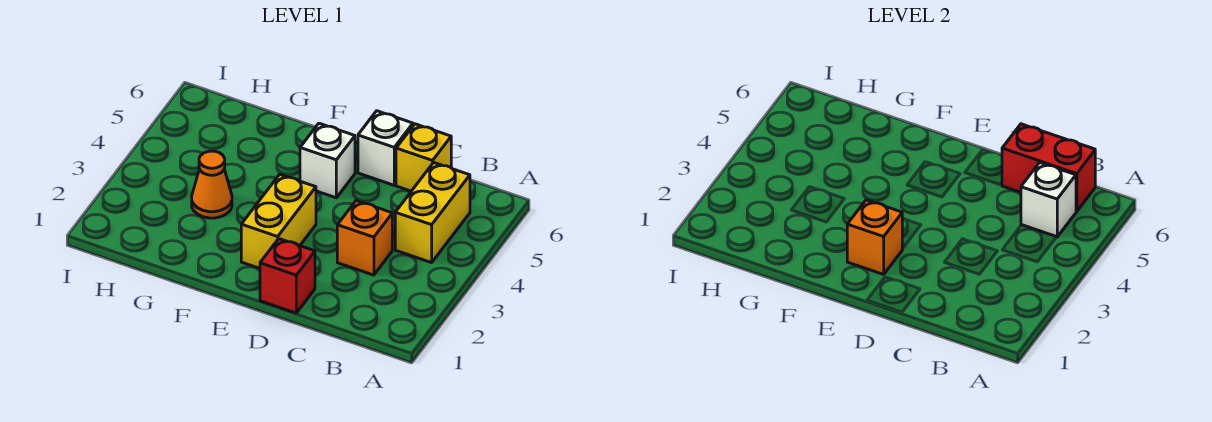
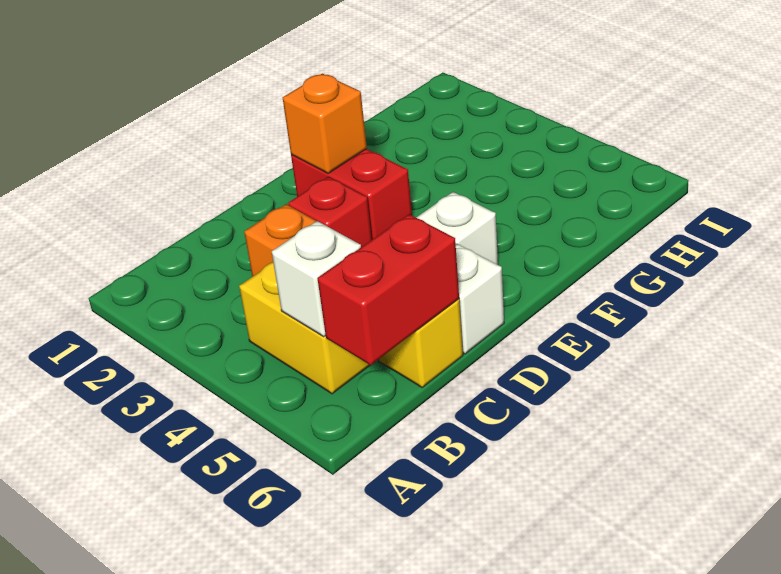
red 1x1 brick [260,239,315,313] -> red 1x1 brick moved to [288,177,372,247]
yellow 1x2 brick [241,174,316,268] -> red 1x2 brick [291,149,412,240]
orange 1x1 cone [192,151,232,218] -> none

